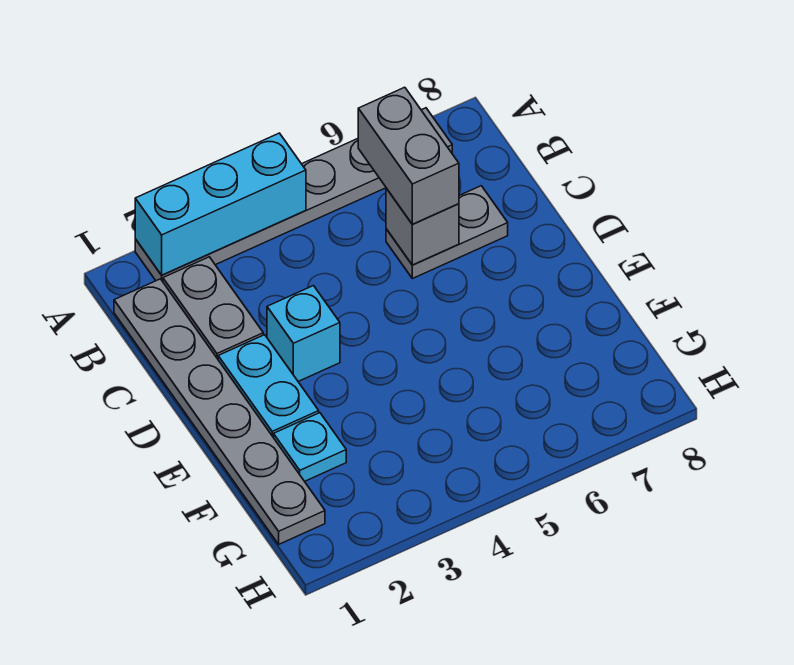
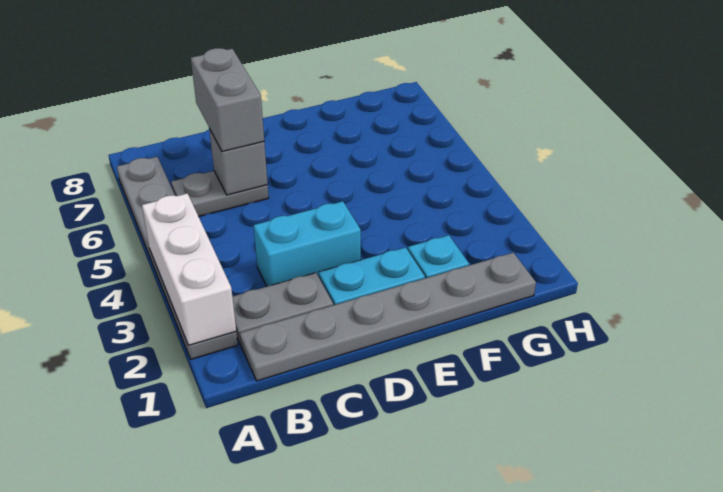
cyan 1x3 brick [135,133,306,275] -> white 1x3 brick [142,193,236,345]
grey 1x2 brick [358,87,459,224] -> grey 1x2 brick turned to [191,48,264,152]
grey 1x2 plate [386,186,508,279] -> grey 1x2 plate turned to [171,171,269,217]
cyan 1x1 brick [267,286,340,381] -> cyan 1x2 brick [254,201,361,286]

